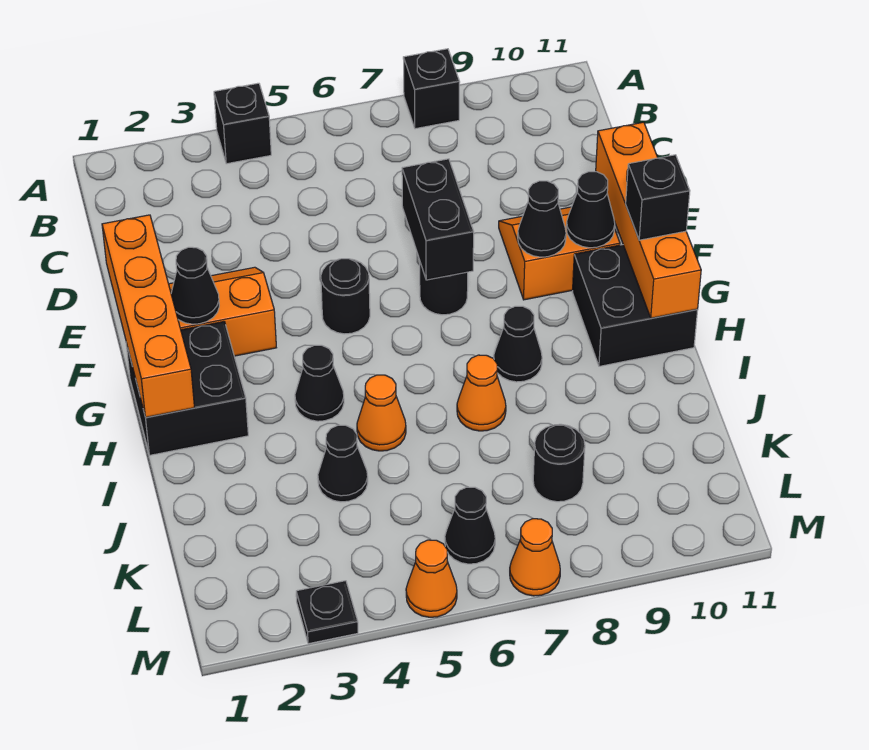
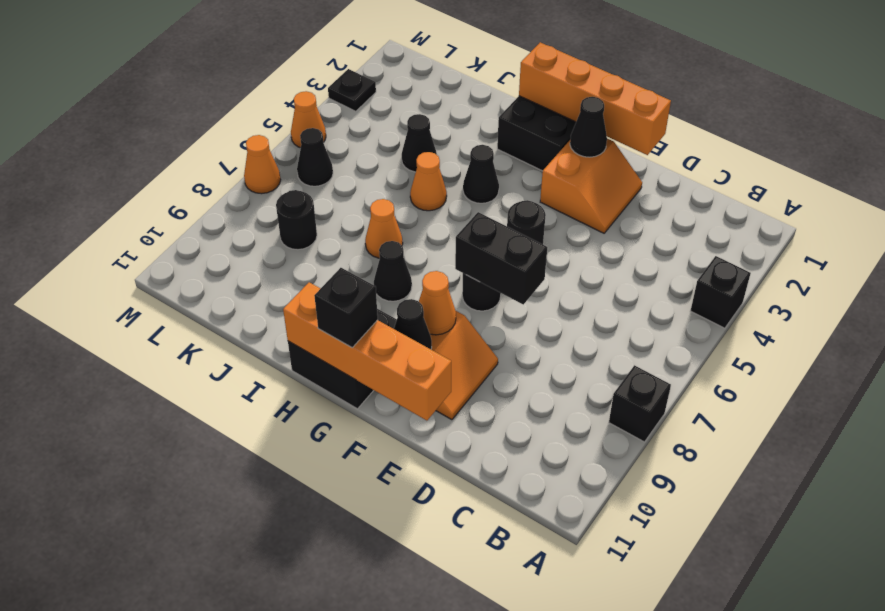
black 1x1 cone [518,181,566,257] -> orange 1x1 cone [419,271,456,335]

